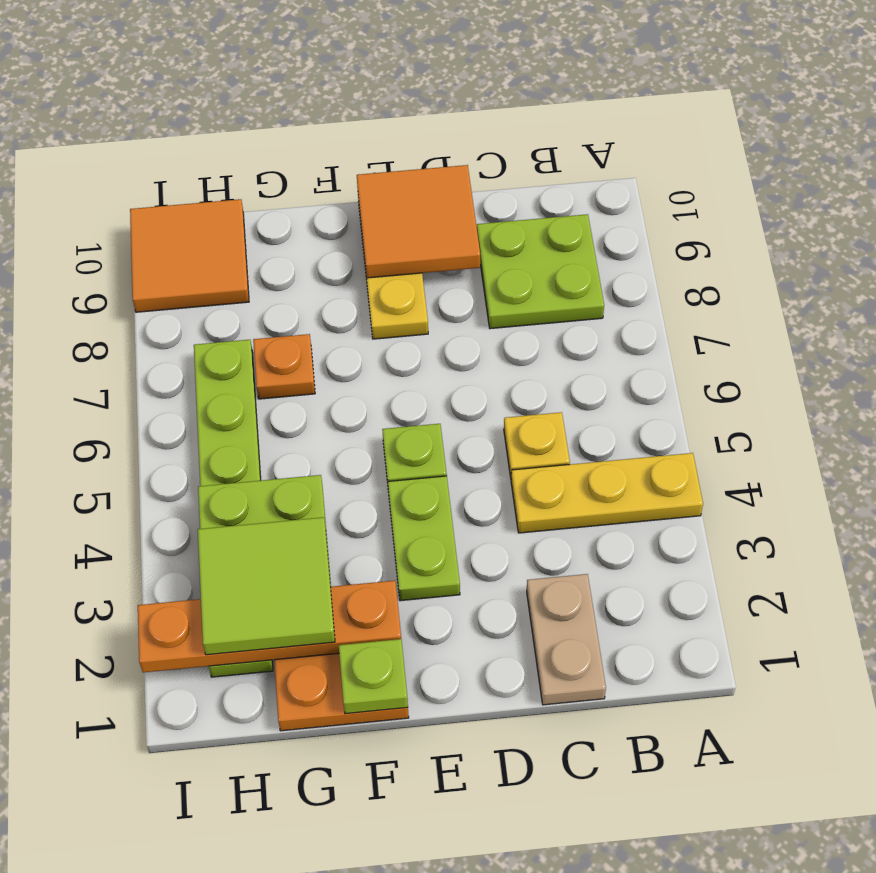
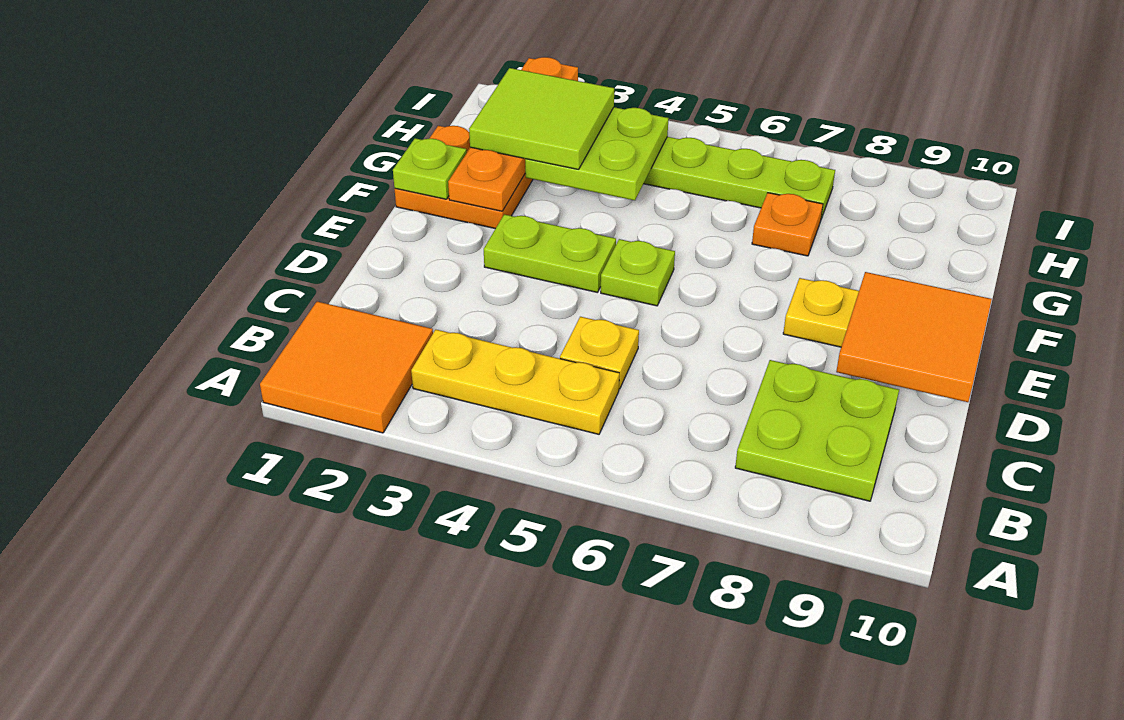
yellow 1x3 plate [511,453,703,533] -> yellow 1x3 plate turned to [411,330,619,434]
tan 1x2 plate [527,574,606,705] -> none
orange 2x2 tile [130,199,249,312] -> orange 2x2 tile moved to [260,301,433,433]

